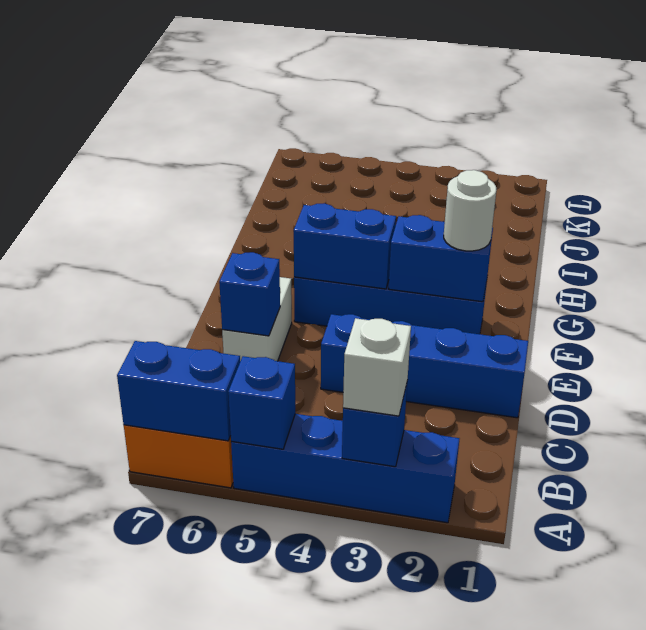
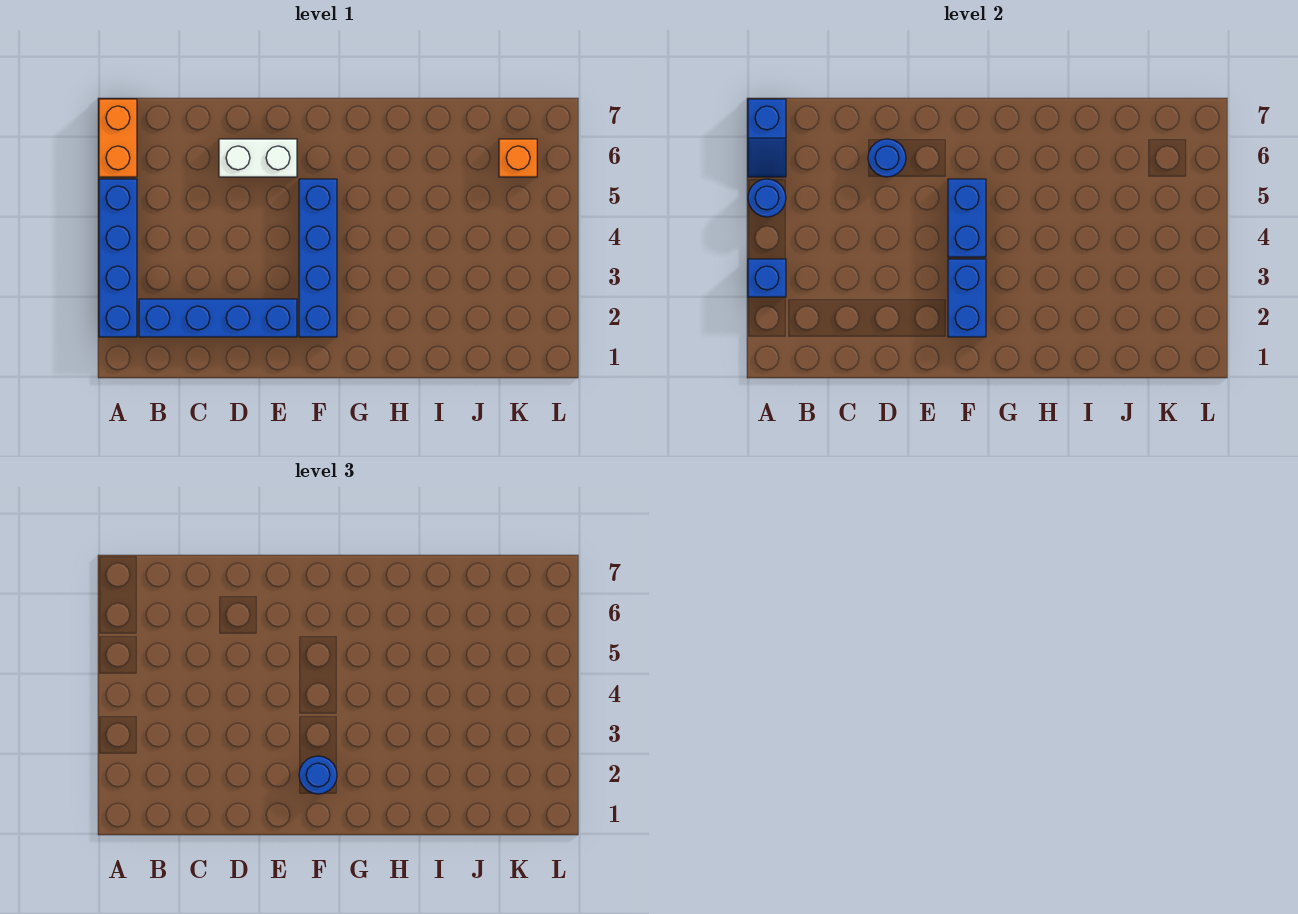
white 1x1 brick [343,318,411,416] -> none
blue 1x1 brick [228,356,295,449] -> blue 1x1 round brick [748,179,786,217]
blue 1x2 brick [117,341,240,441] -> blue 1x2 slope [748,99,786,177]
blue 1x4 brick [321,314,528,418] -> blue 1x4 brick turned to [139,299,297,337]
blue 1x1 brick [219,252,280,336] -> blue 1x1 round brick [868,139,906,177]
white 1x1 round brick [444,170,496,251] -> blue 1x1 round brick [299,756,337,794]
none -> orange 1x1 brick [499,139,537,177]

